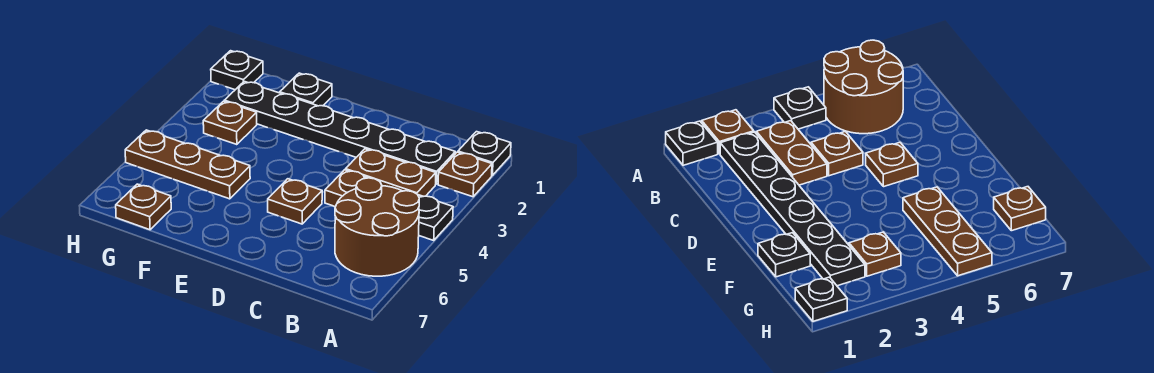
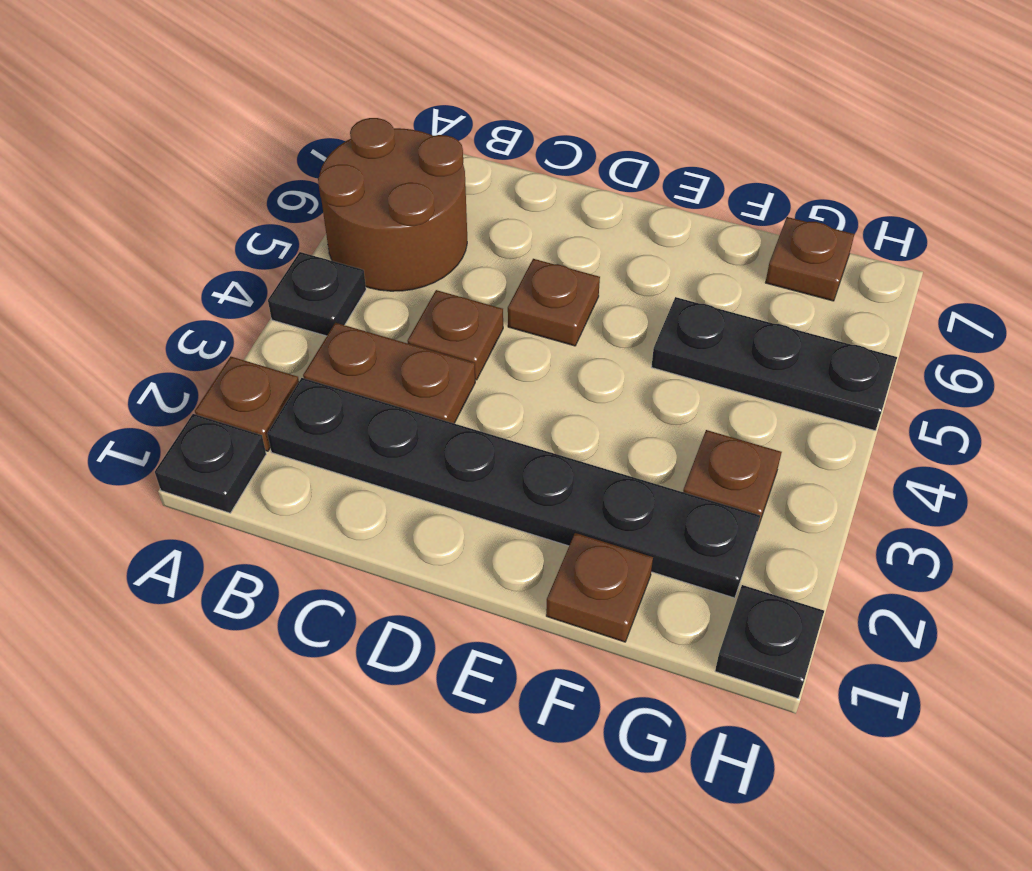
black 1x1 plate [280,73,332,106] -> brown 1x1 plate [546,533,653,642]
brown 1x3 plate [125,130,250,199] -> black 1x3 plate [652,297,897,430]

